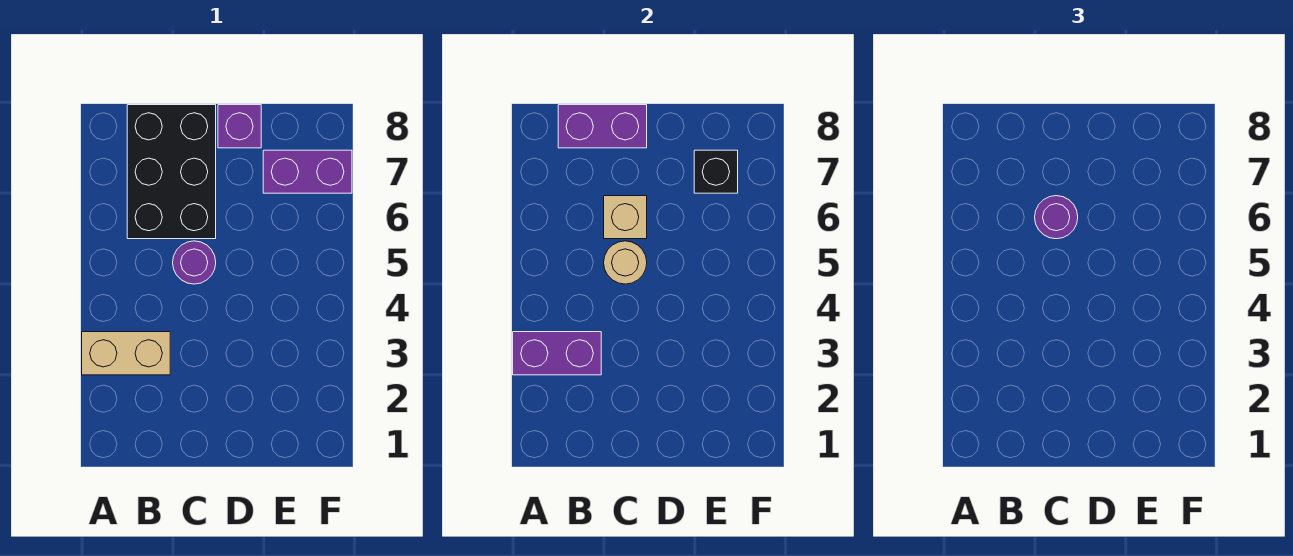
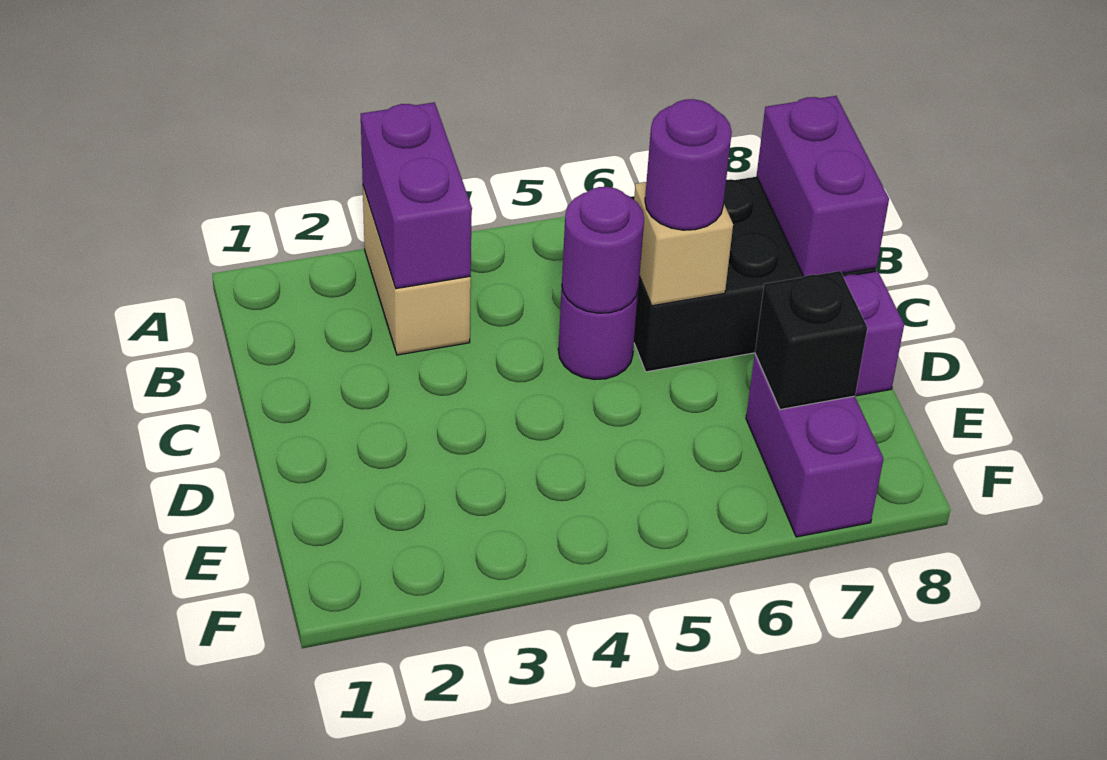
tan 1x1 round brick [604,241,647,284] -> purple 1x1 round brick [562,187,644,313]

